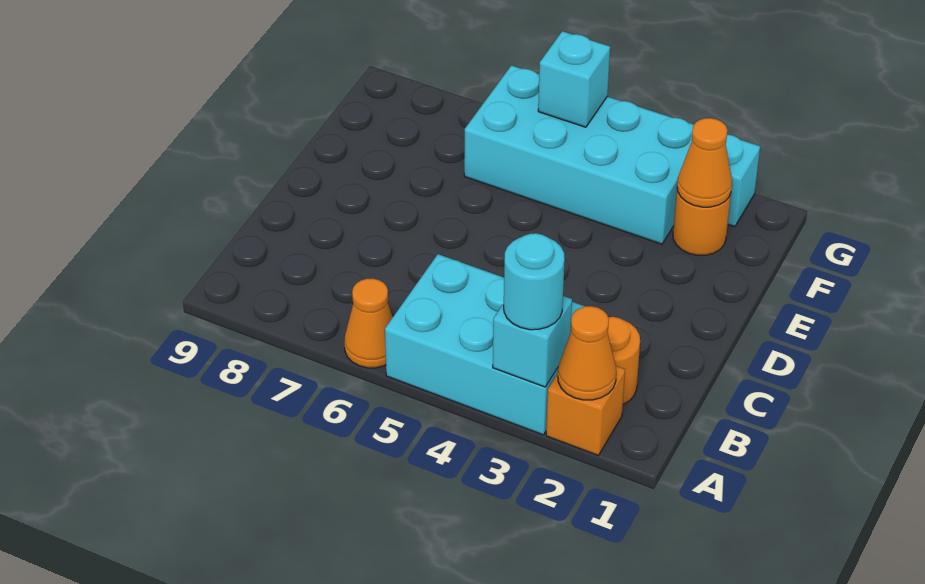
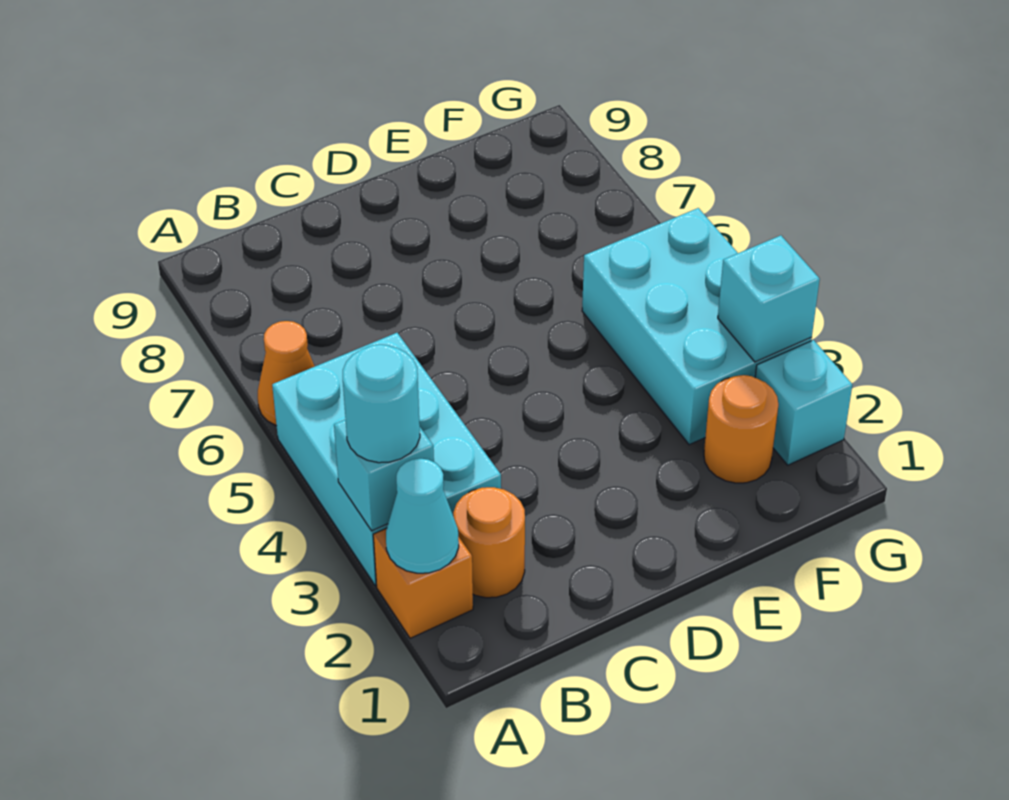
orange 1x1 cone [558,306,616,400] -> cyan 1x1 cone [386,459,459,573]
orange 1x1 cone [677,118,732,207] -> none
cyan 2x4 brick [464,65,694,244] -> cyan 2x3 brick [582,208,812,445]
cyan 1x1 brick [538,31,610,127] -> cyan 1x1 brick moved to [718,235,820,362]

